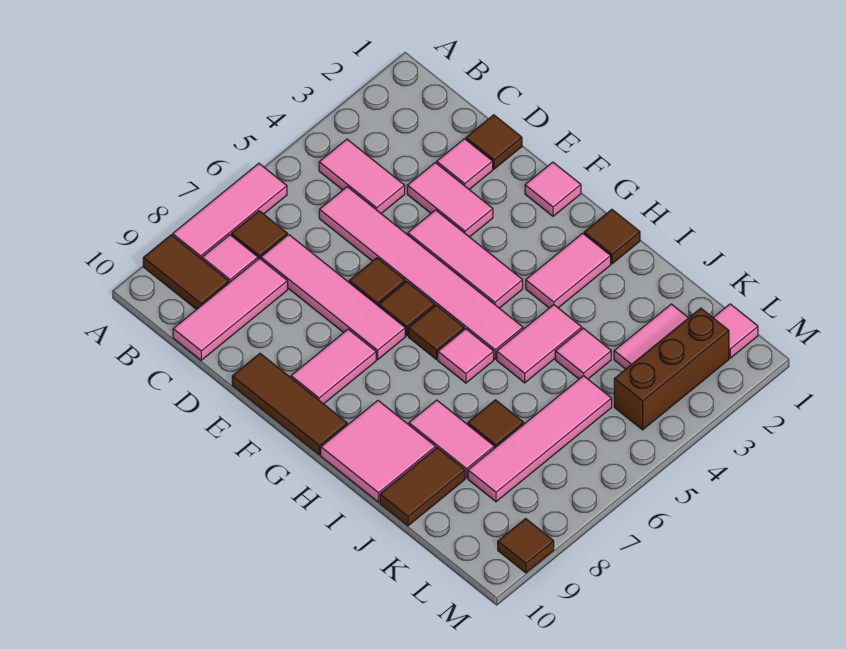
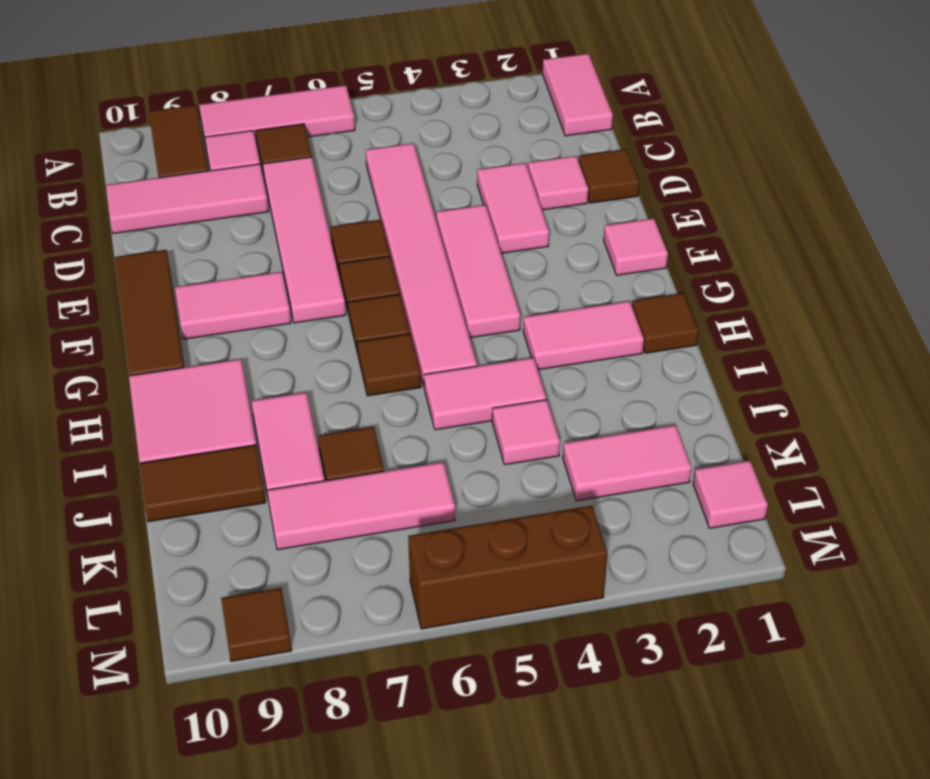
pink 1x2 tile [319,139,405,213] -> pink 1x2 tile moved to [543,54,613,136]
pink 1x1 tile [438,329,494,383] -> brown 1x1 tile [357,334,421,396]
pink 1x4 tile [468,376,612,502] -> pink 1x3 tile [267,462,455,550]
brown 1x3 brick [614,308,729,430] -> brown 1x3 brick moved to [408,506,608,629]

